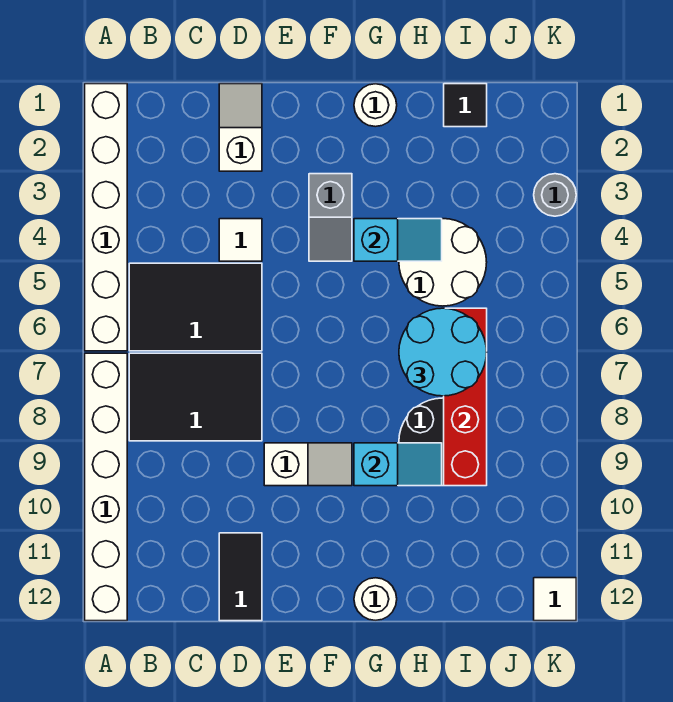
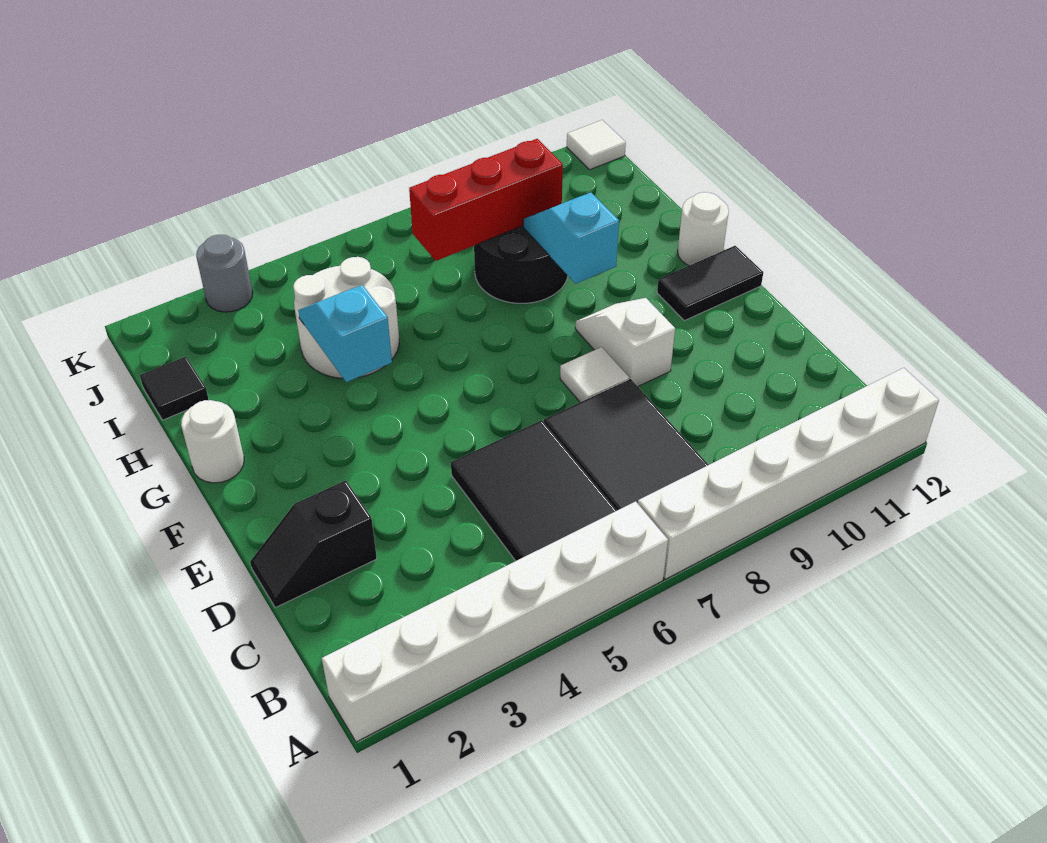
white 1x2 slope [219,84,262,171] -> black 1x2 slope [250,480,377,608]
white 1x1 tile [219,219,262,261] -> white 1x1 tile moved to [560,347,629,402]
black 1x2 tile [219,533,262,621] -> black 1x2 tile moved to [657,246,763,321]
grey 1x2 slope [309,174,352,261] -> none
cyan 2x2 round brick [399,308,487,396] -> none
red 1x4 brick [444,308,487,486] -> red 1x3 brick [409,139,563,261]

